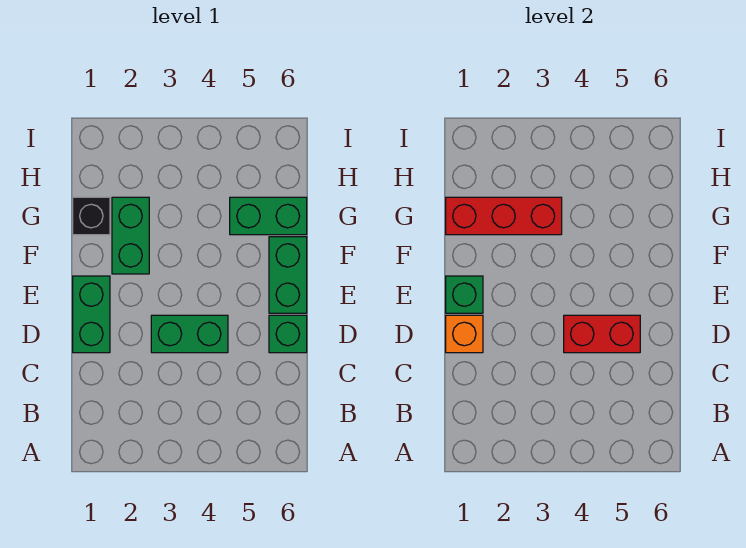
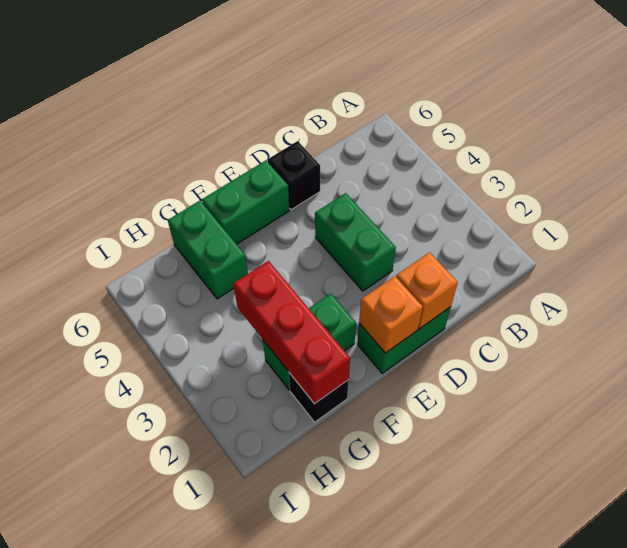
red 1x2 brick [564,315,640,353] -> none
green 1x1 brick [269,315,307,353] -> black 1x1 brick [268,141,320,210]
green 1x1 brick [446,276,483,313] -> orange 1x1 brick [359,276,423,353]

